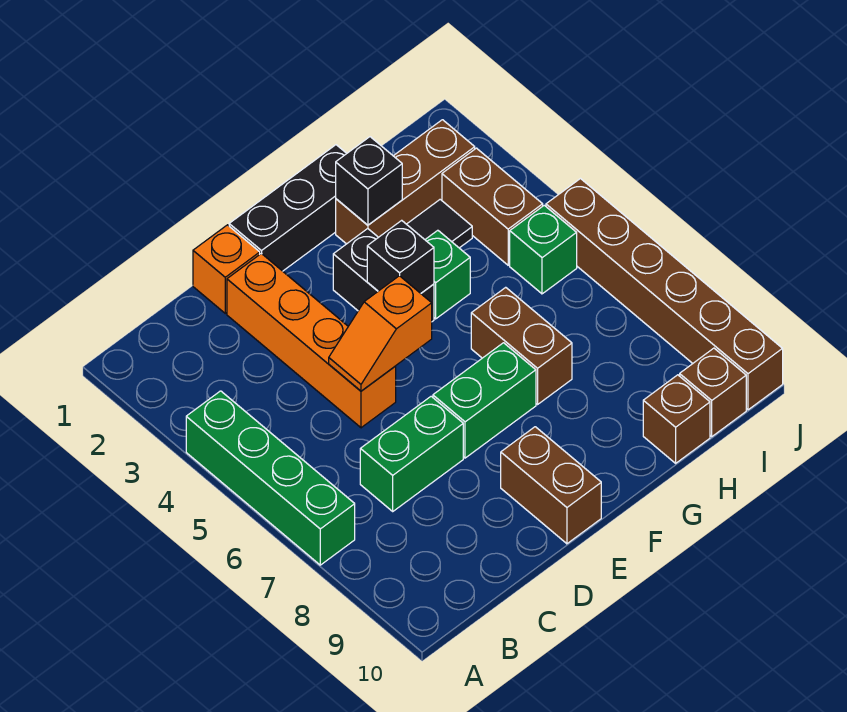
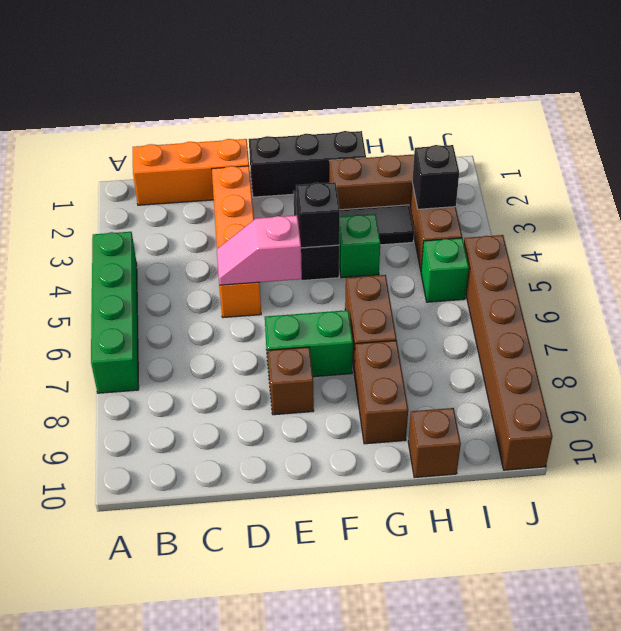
green 1x2 brick [360,396,463,511] -> none
orange 1x1 brick [193,225,260,313] -> orange 1x3 brick [133,139,249,205]
orange 1x2 slope [329,276,432,391] -> pink 1x2 slope [217,215,302,285]
brown 1x2 brick [501,427,601,544] -> brown 1x2 brick moved to [354,340,408,444]
black 1x1 brick [336,137,402,225] -> black 1x1 brick moved to [412,145,459,209]
brown 1x1 brick [680,348,746,437] -> brown 1x1 brick moved to [268,347,314,415]

